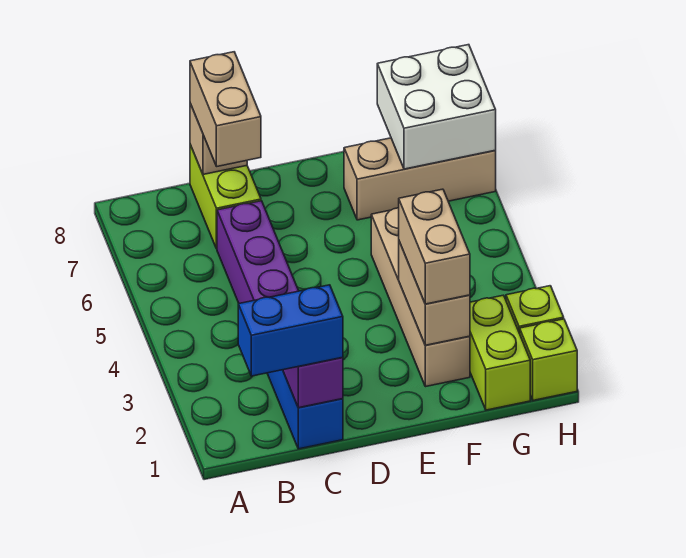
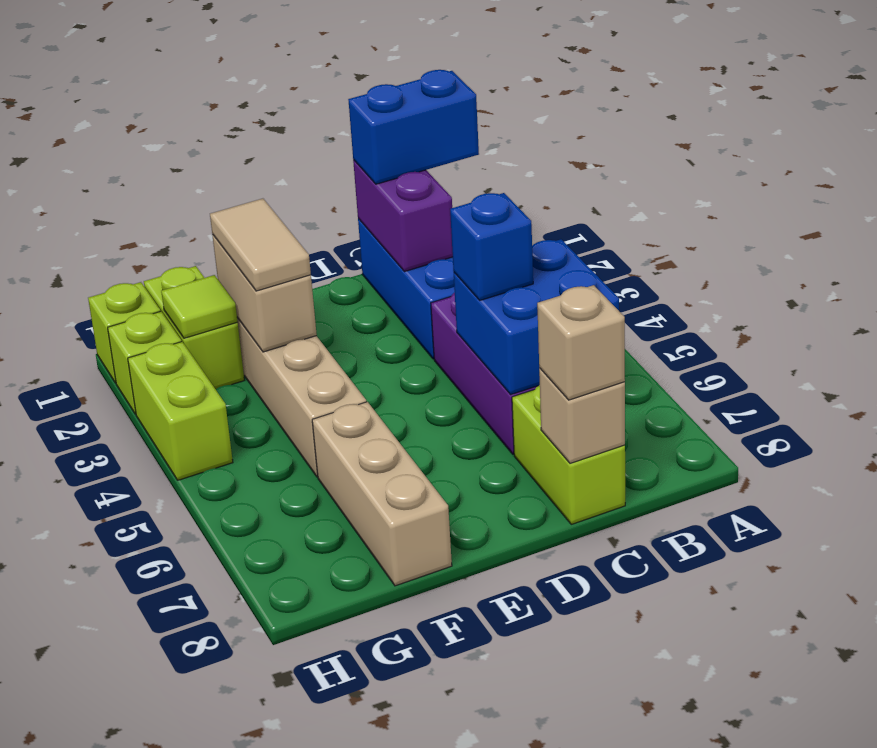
none -> blue 2x2 brick [454,239,619,394]
none -> blue 1x1 brick [450,193,533,300]
tan 1x2 brick [190,52,261,166] -> tan 1x1 brick [537,285,625,400]
tan 1x2 brick [399,189,470,304] -> tan 1x2 tile [210,199,311,291]
tan 1x3 brick [344,138,496,220] -> tan 1x3 brick turned to [312,402,452,586]
none -> lime 1x1 tile [161,275,238,338]
white 2x2 brick [377,45,496,169] -> none
none -> lime 1x2 brick [128,342,233,480]

